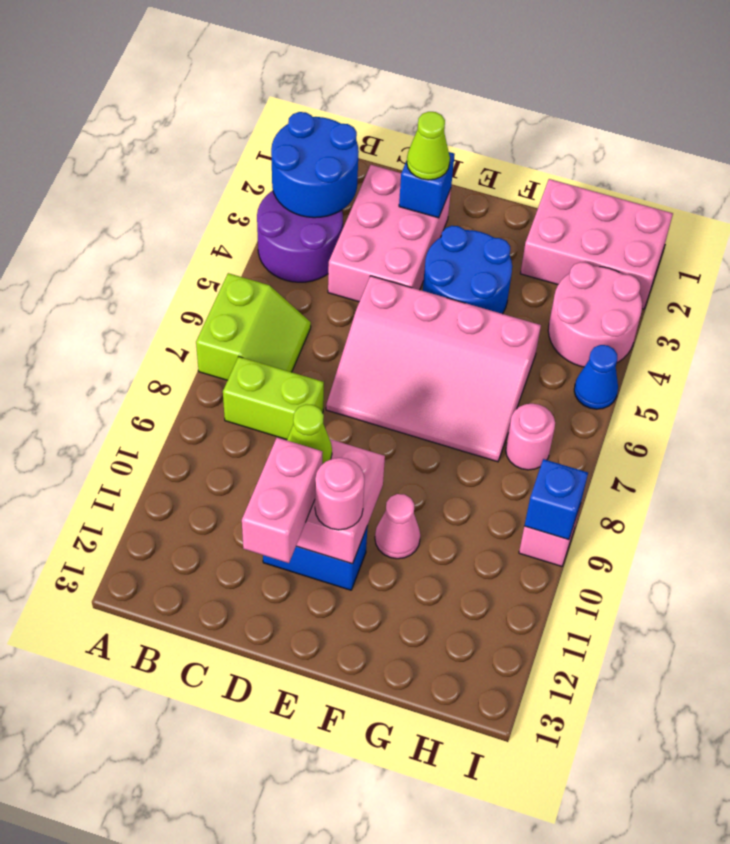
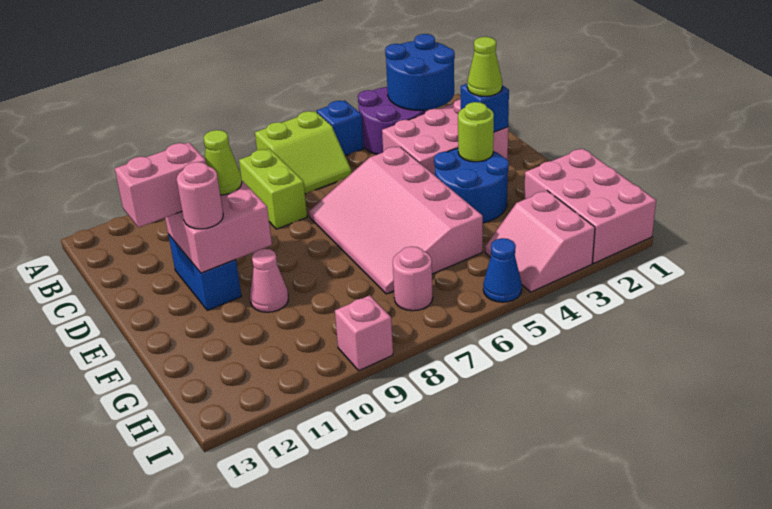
none -> lime 1x1 round brick [458,102,494,162]
pink 2x2 round brick [548,262,642,367] -> pink 2x2 slope [485,190,595,292]
blue 1x1 brick [524,459,588,540] -> blue 1x1 brick moved to [316,100,364,156]

